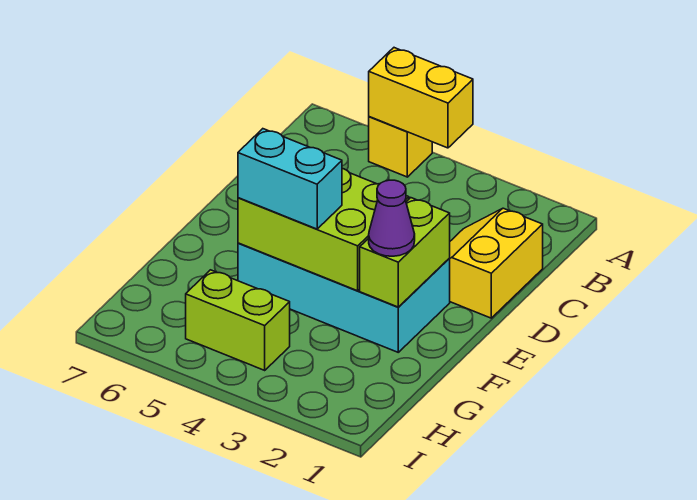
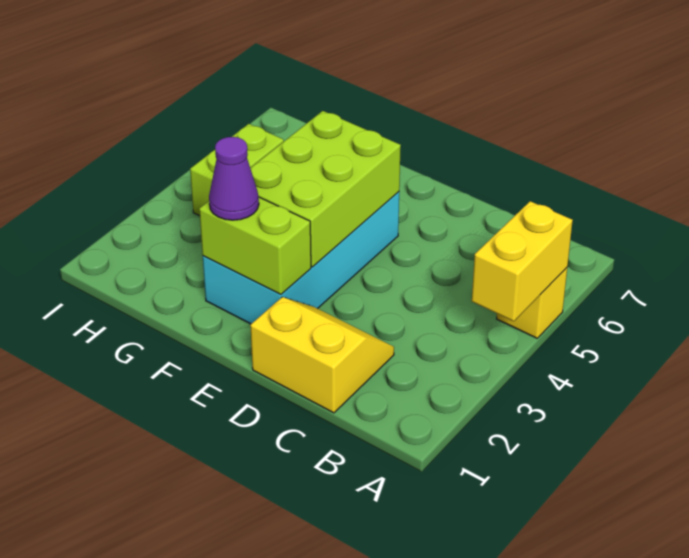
cyan 1x2 brick [238,129,342,229] -> none

